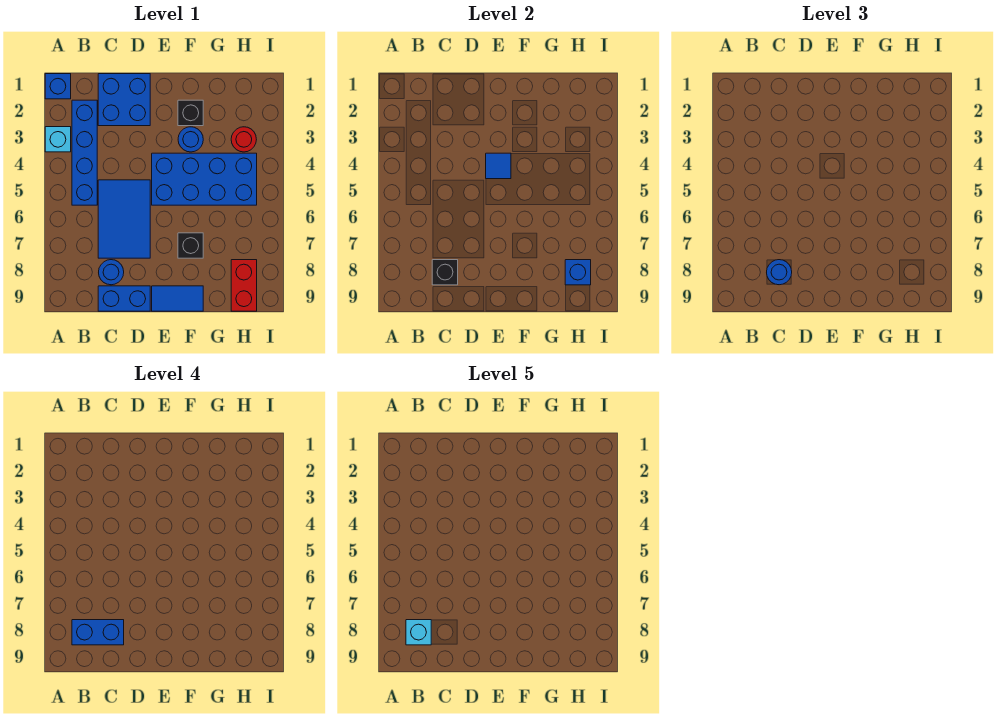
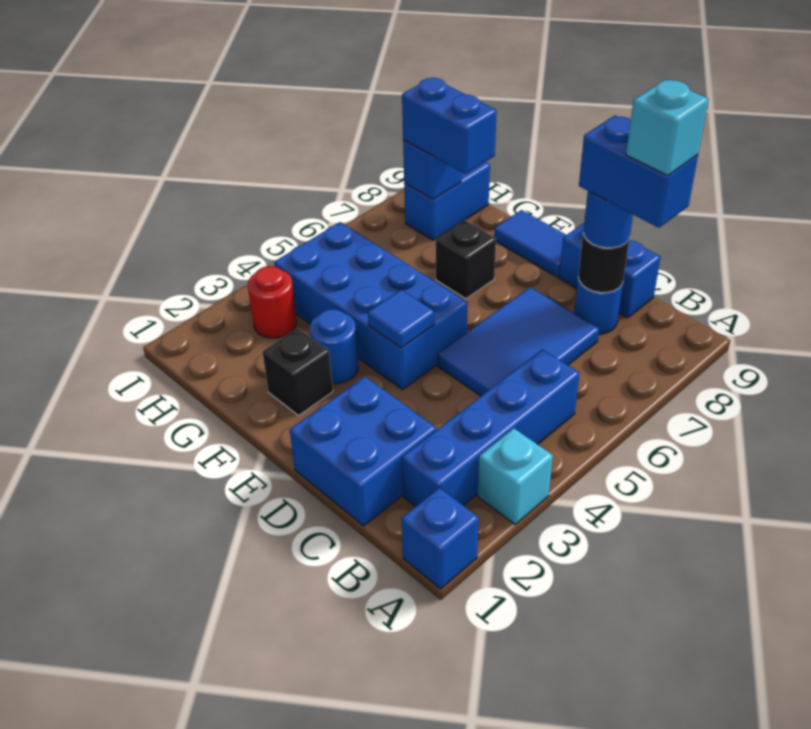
black 1x1 brick [432,260,458,285] -> black 1x1 round brick [578,233,630,293]
none -> blue 1x2 brick [402,78,497,174]
red 1x2 brick [231,260,257,311] -> blue 1x2 brick [404,162,490,240]

